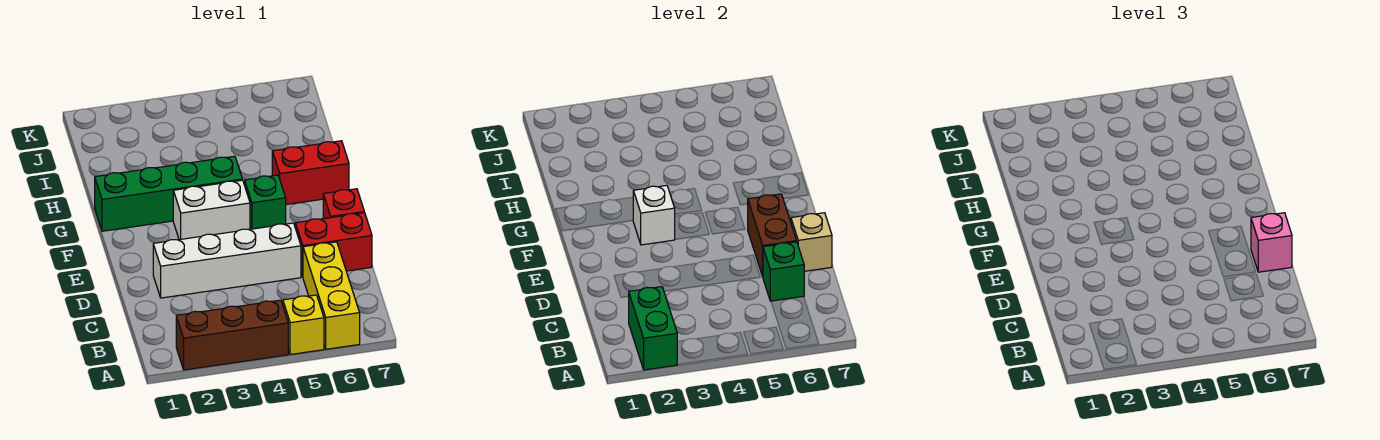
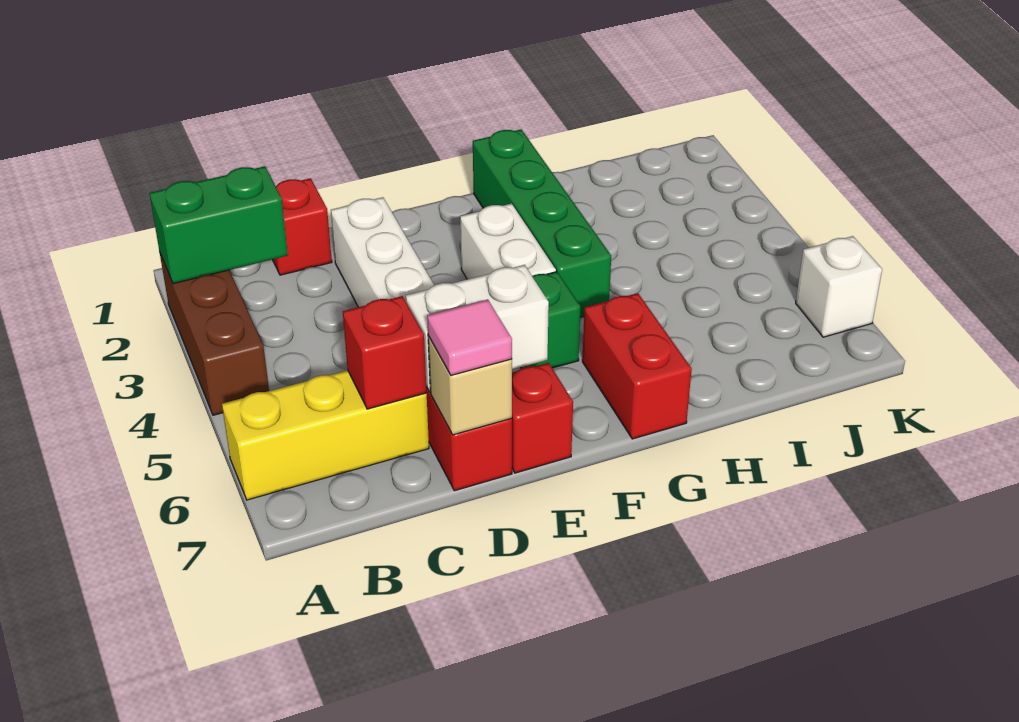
yellow 1x1 brick [283,295,324,355] -> none
none -> red 1x1 brick [273,178,332,275]
green 1x1 brick [763,242,804,301] -> red 1x1 brick [343,296,427,409]
brown 1x2 brick [748,194,797,276] -> white 1x2 brick [406,265,549,392]
pink 1x1 brick [1251,213,1292,272] -> pink 1x1 tile [427,299,512,375]
white 1x1 brick [633,186,675,245] -> white 1x1 brick moved to [796,236,882,337]

